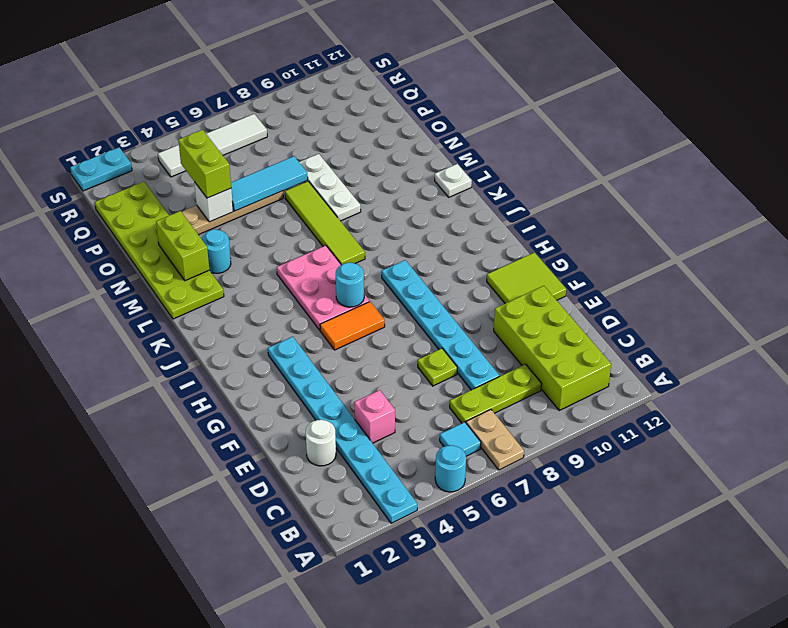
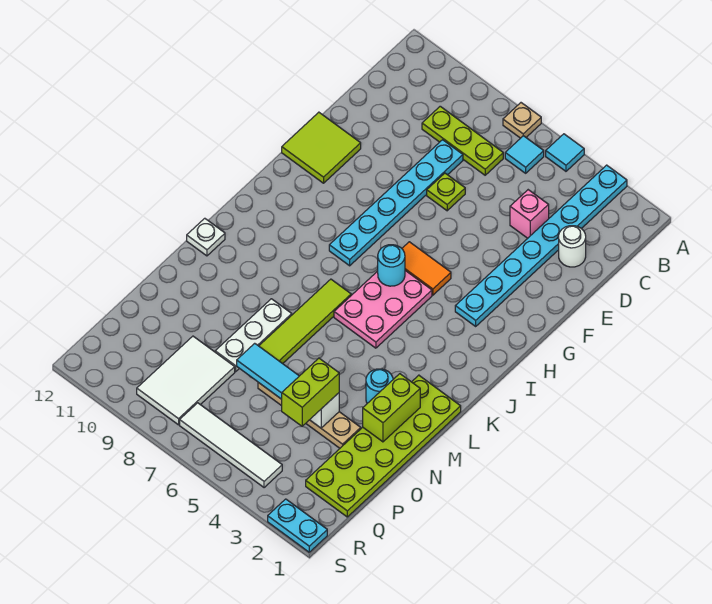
cyan 1x1 round brick [435,445,466,492] -> cyan 1x1 tile [546,134,584,171]
tan 1x2 plate [466,410,524,470] -> tan 1x1 plate [503,103,541,138]
lime 2x4 brick [494,286,611,410] -> none
none -> white 2x3 tile [137,336,235,425]

